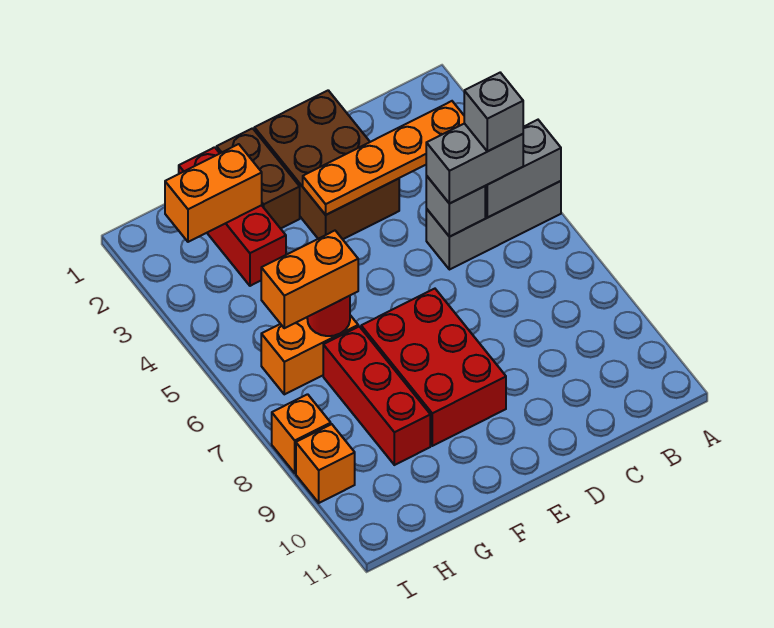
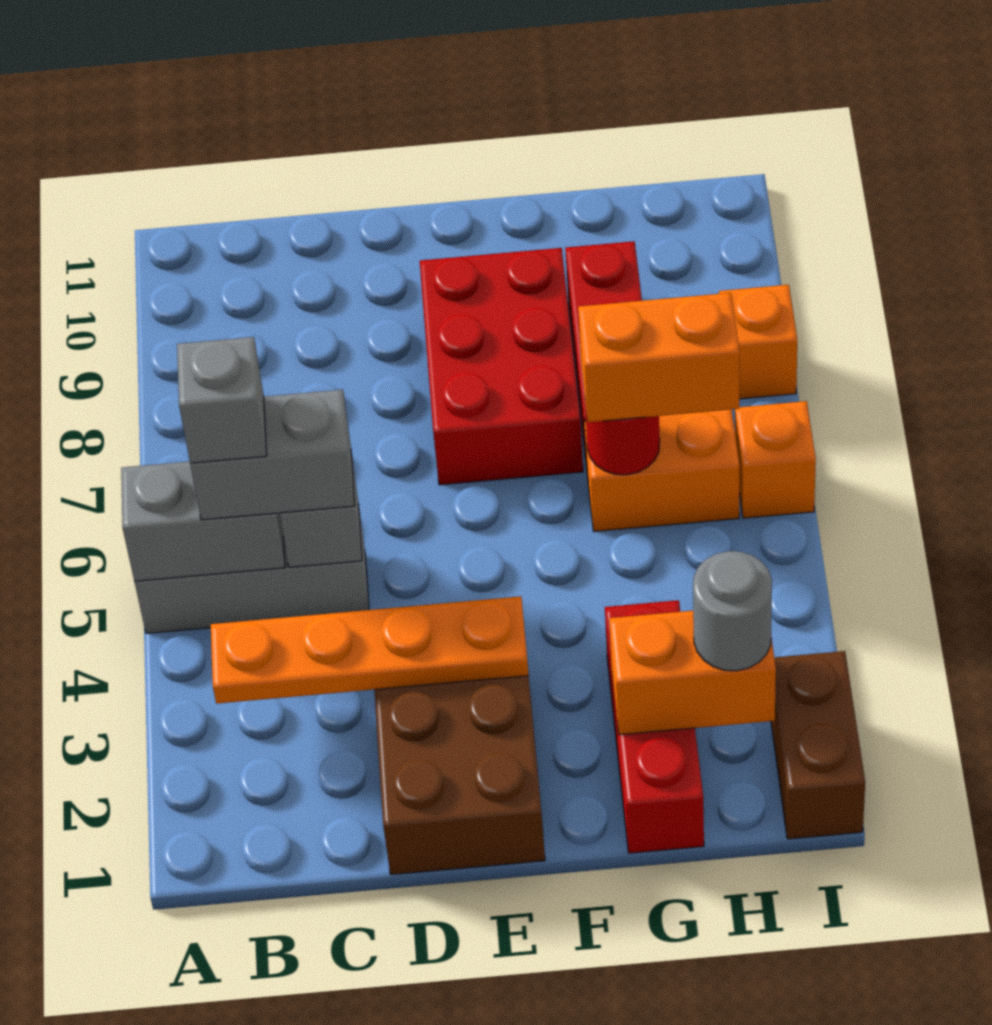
brown 1x2 brick [217,128,300,229] -> brown 1x2 brick moved to [771,651,865,839]
none -> grey 1x1 round brick [693,551,772,671]
orange 1x1 brick [296,424,355,503] -> orange 1x1 brick moved to [735,401,816,518]

